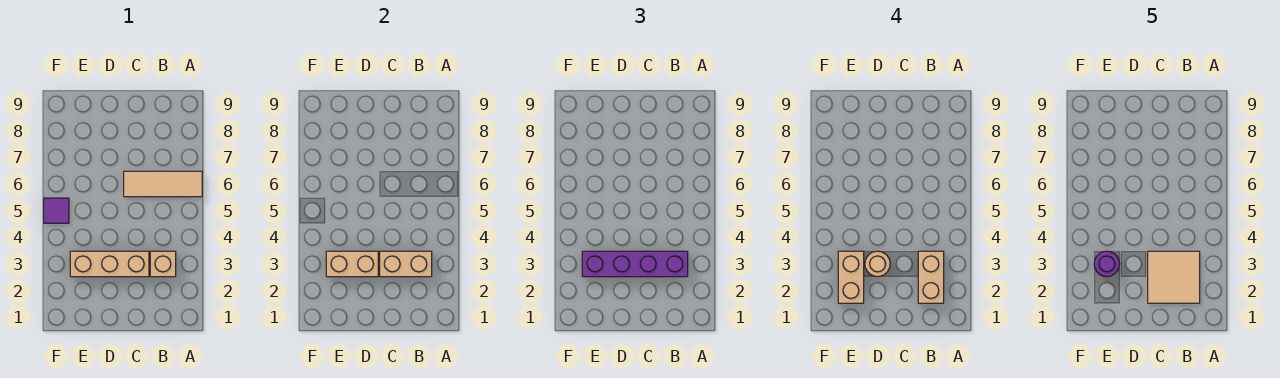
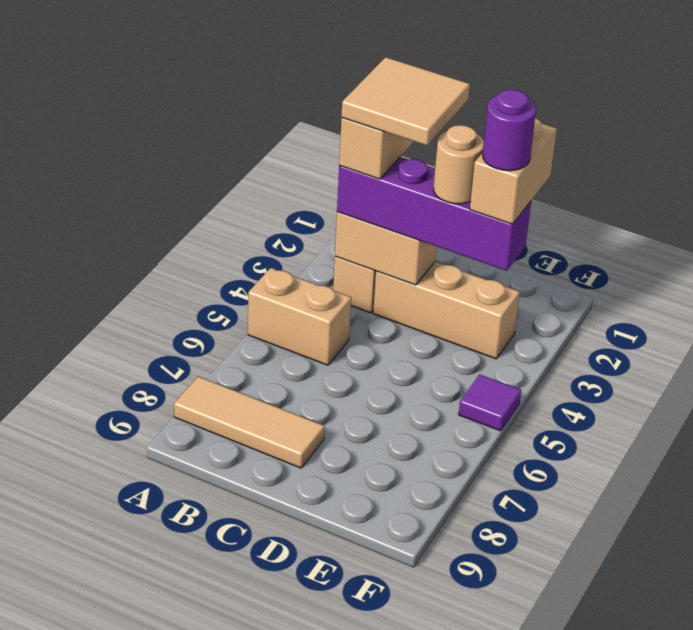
tan 1x3 tile [124,171,202,197] -> tan 1x3 tile moved to [174,376,325,468]
tan 1x2 brick [326,251,378,277] -> tan 1x2 brick moved to [248,268,351,365]

